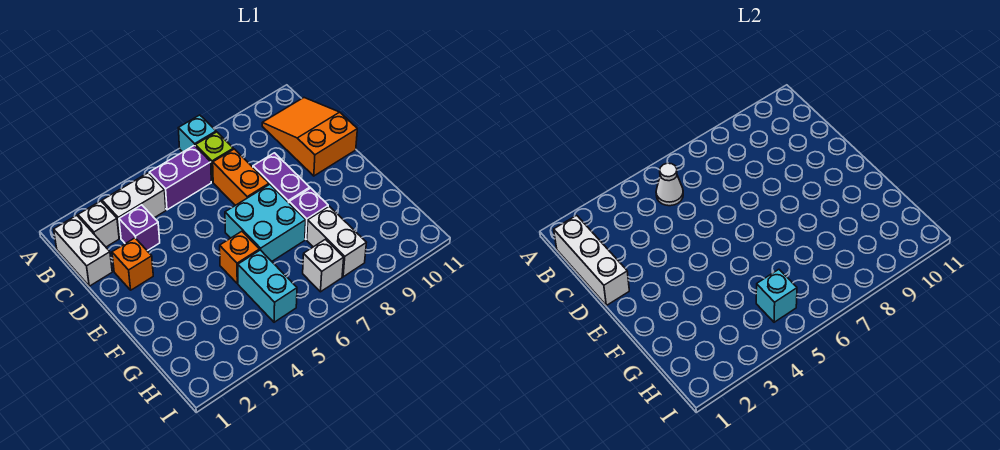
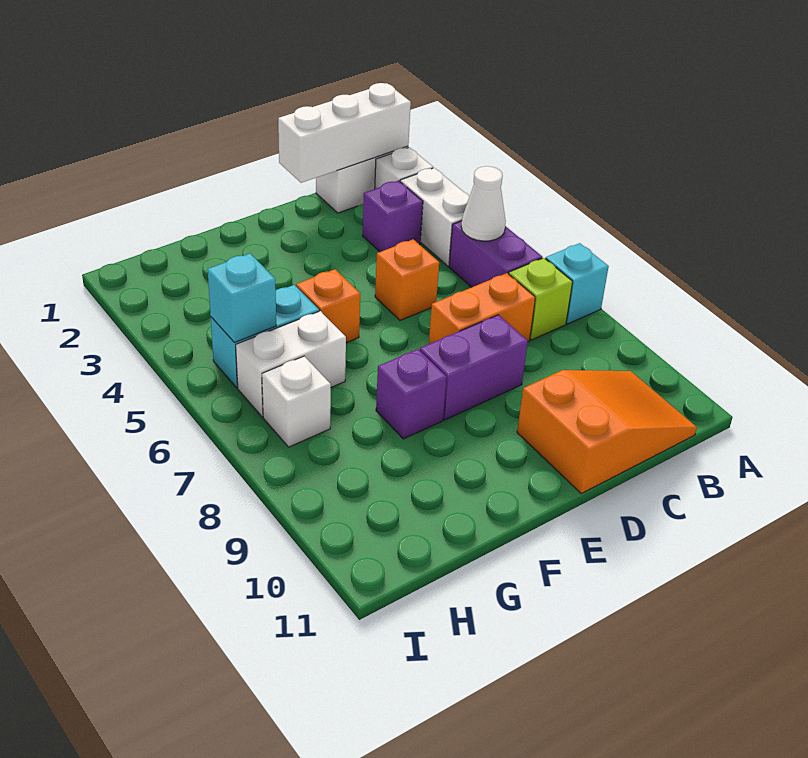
orange 1x1 brick [112,238,153,290] -> orange 1x1 brick moved to [375,239,439,320]
cyan 2x2 brick [225,184,306,261] -> none
white 1x2 brick [307,206,366,277] -> white 1x2 brick moved to [236,311,346,417]

